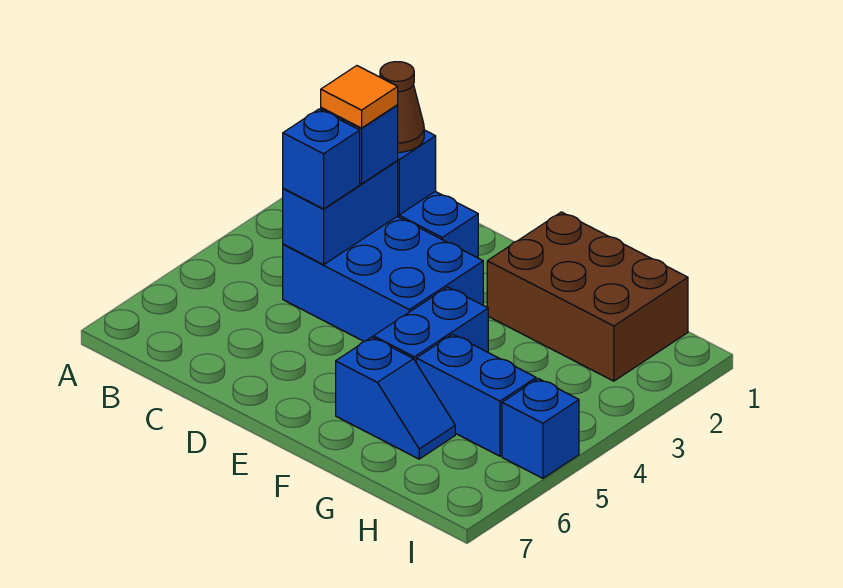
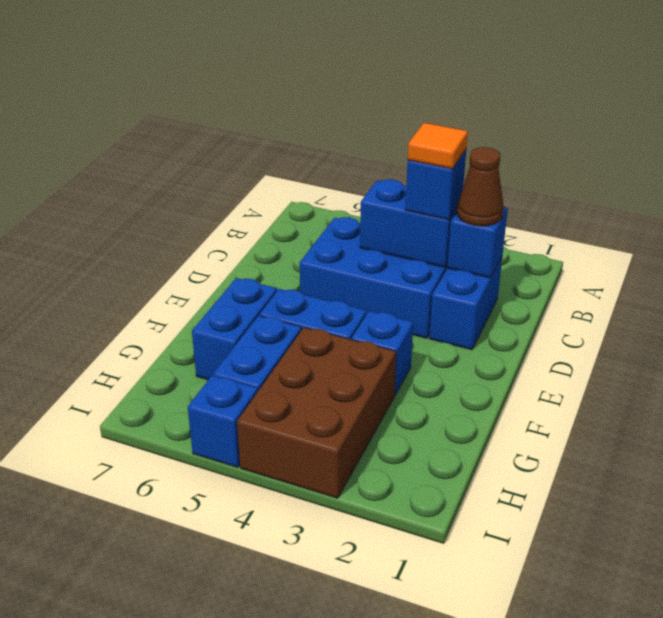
blue 2x3 brick [283,217,483,341] -> blue 2x3 brick turned to [300,217,448,338]
blue 1x1 brick [283,109,360,209] -> blue 1x1 brick moved to [351,311,413,396]
brown 2x3 brick [487,212,688,381] -> brown 2x3 brick moved to [237,328,396,498]
blue 1x2 slope [336,337,455,459] -> blue 1x2 brick [192,278,277,380]

